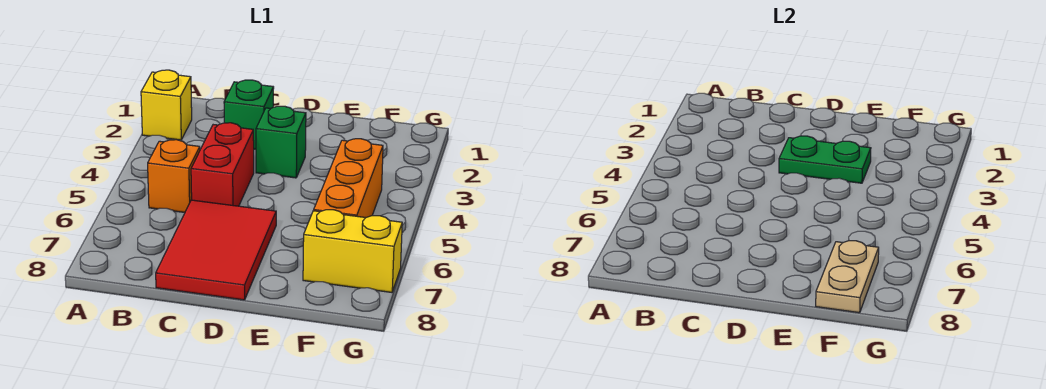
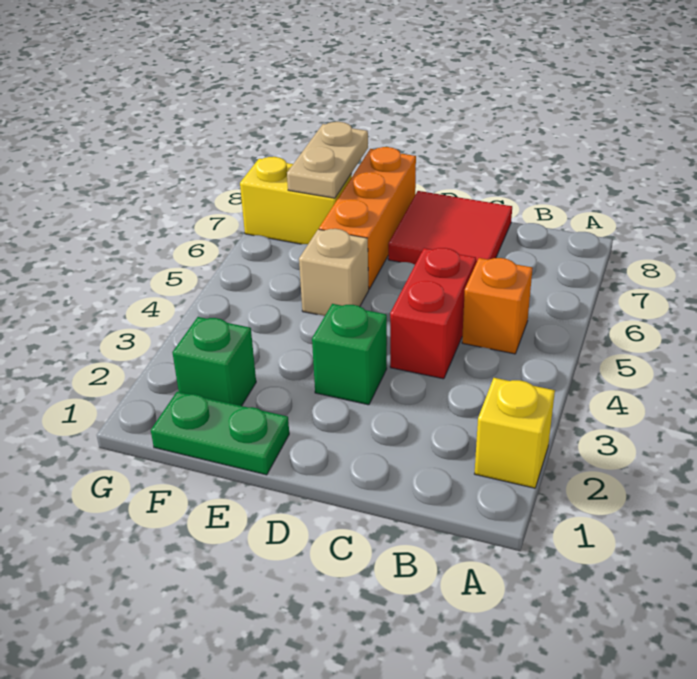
green 1x1 brick [224,80,274,149] -> green 1x1 brick moved to [172,317,256,406]
red 2x3 tile [156,200,276,300] -> red 2x2 tile [388,191,512,264]
green 1x2 plate [779,136,871,183] -> green 1x2 plate moved to [151,392,289,475]
none -> tan 1x1 brick [299,229,369,316]
orange 1x3 brick [314,139,383,217] -> orange 1x3 brick moved to [319,147,416,289]

